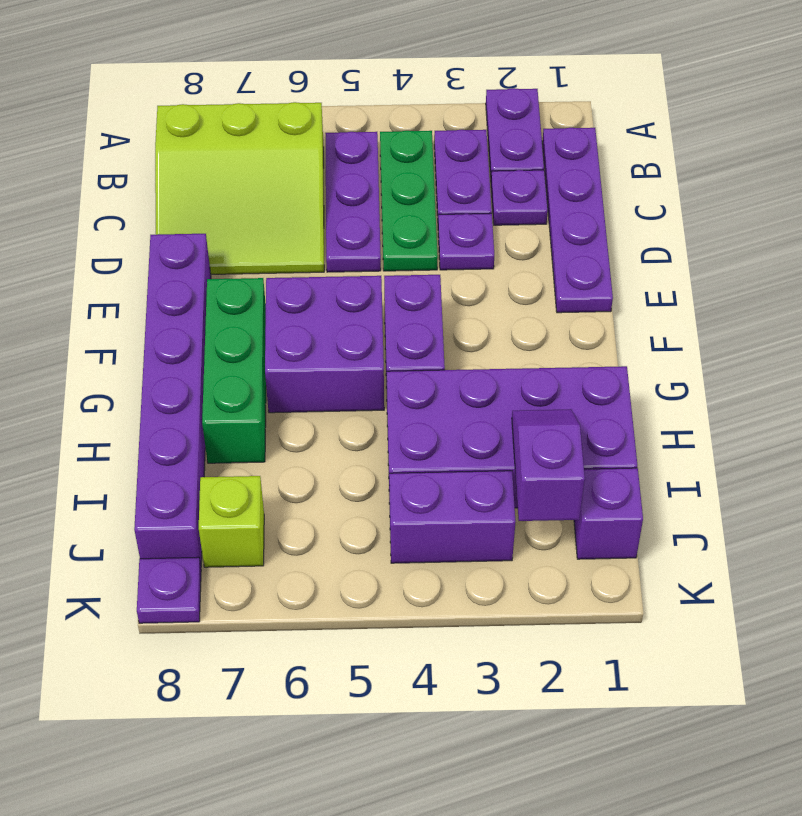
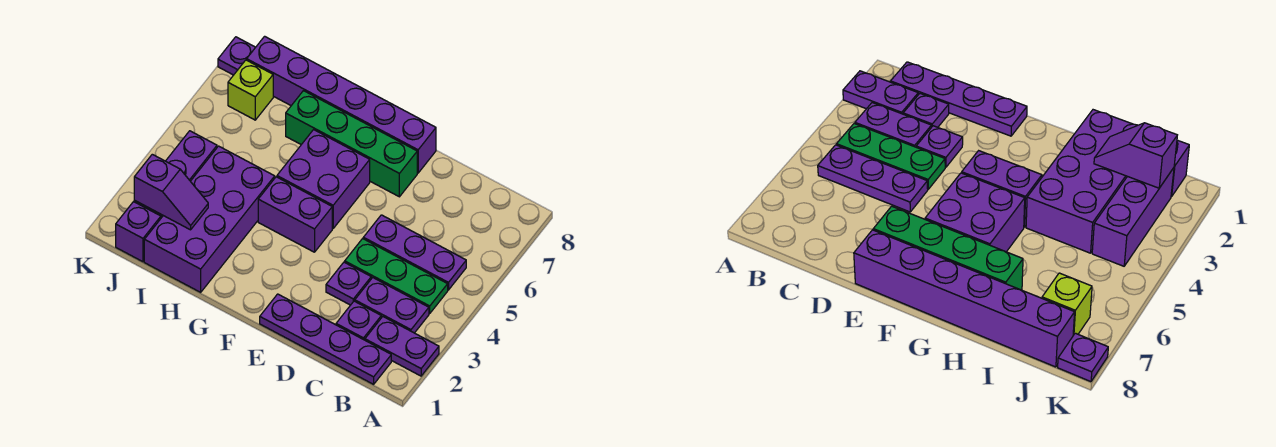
lime 3x3 slope [155,102,324,274] -> none
green 1x3 brick [202,278,266,463] -> green 1x4 brick [286,91,417,197]
purple 1x2 brick [389,471,515,563] -> purple 1x3 brick [134,131,217,218]

